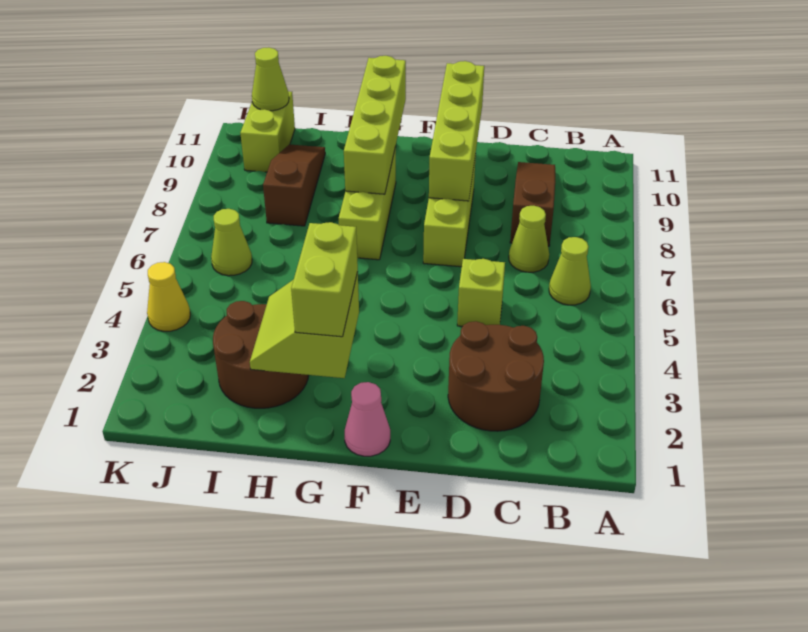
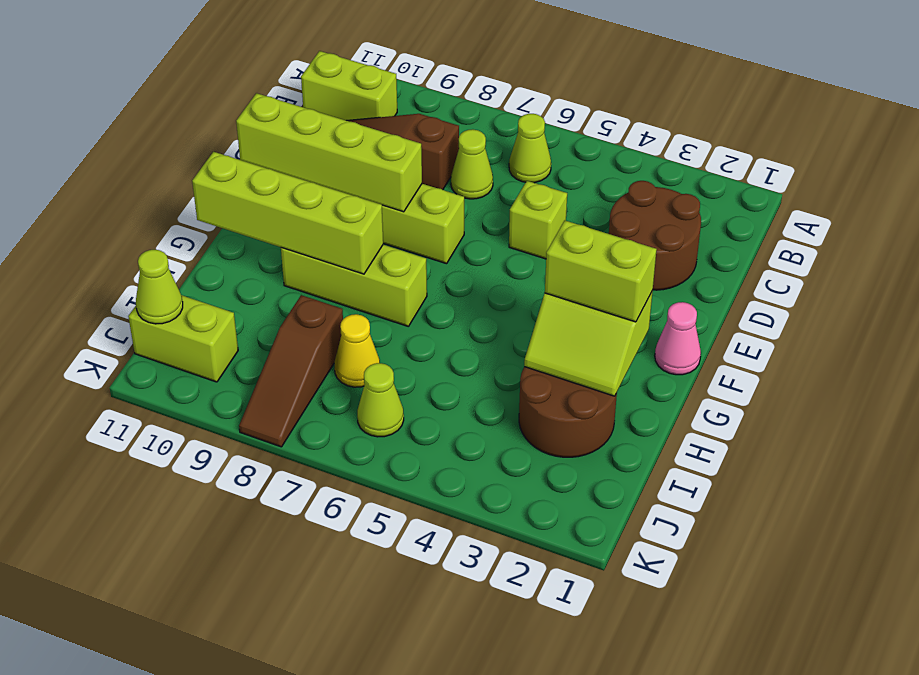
none -> lime 1x2 brick [301,51,397,121]
brown 1x3 slope [263,144,325,226] -> brown 1x3 slope turned to [239,295,343,447]
yellow 1x1 cone [147,262,190,331] -> yellow 1x1 cone moved to [334,314,380,387]

